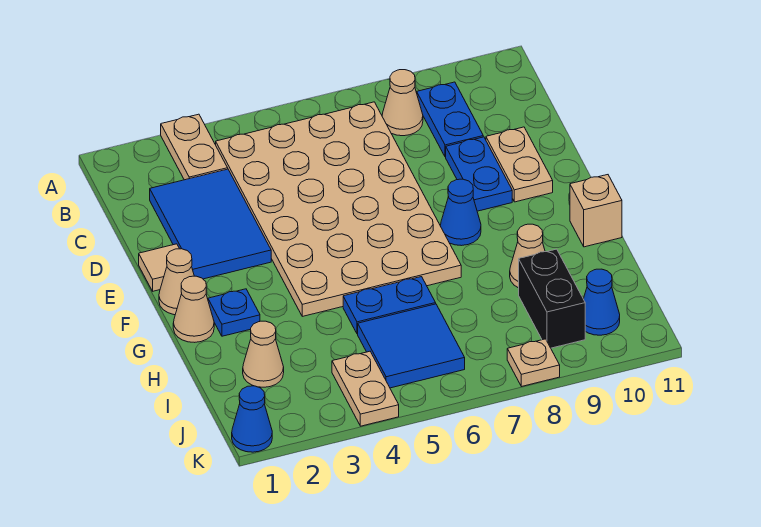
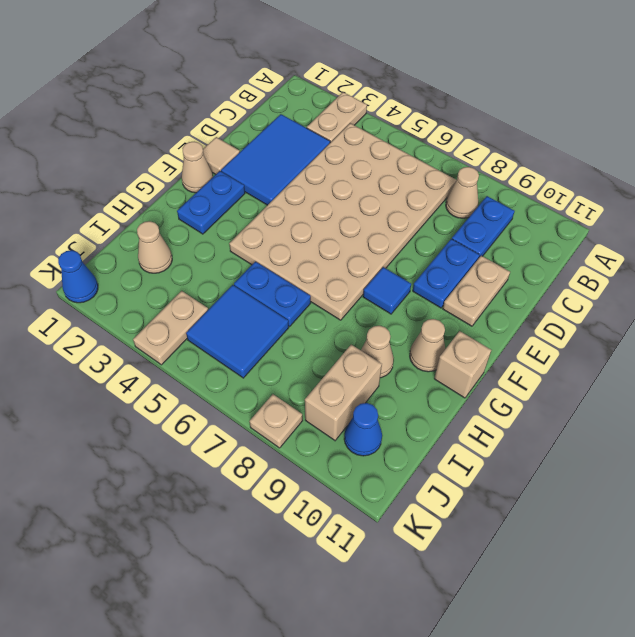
blue 1x1 cone [440,179,481,246] -> blue 1x1 tile [363,267,411,314]
tan 1x1 cone [173,276,214,342] -> tan 1x1 cone moved to [410,319,445,372]
blue 1x1 plate [208,289,260,336] -> blue 1x2 plate [177,171,245,234]
black 1x2 brick [519,249,585,348] -> tan 1x2 brick [305,345,382,440]

